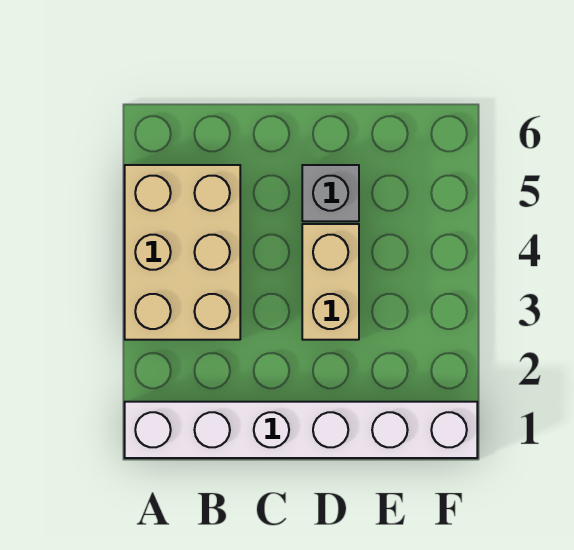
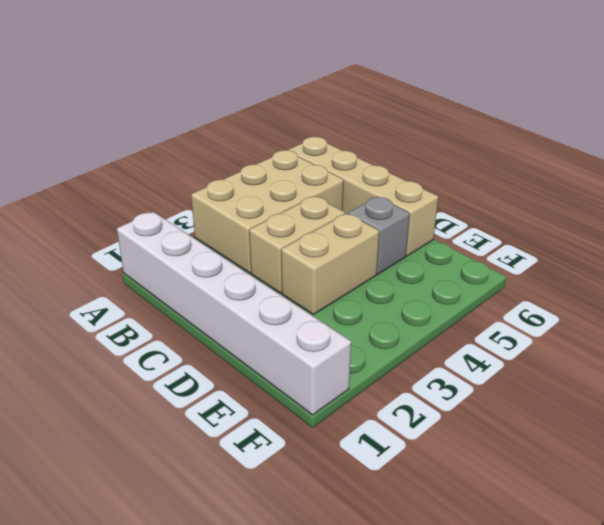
none -> tan 1x4 brick [288,137,438,256]
none -> tan 1x2 brick [249,196,345,293]

